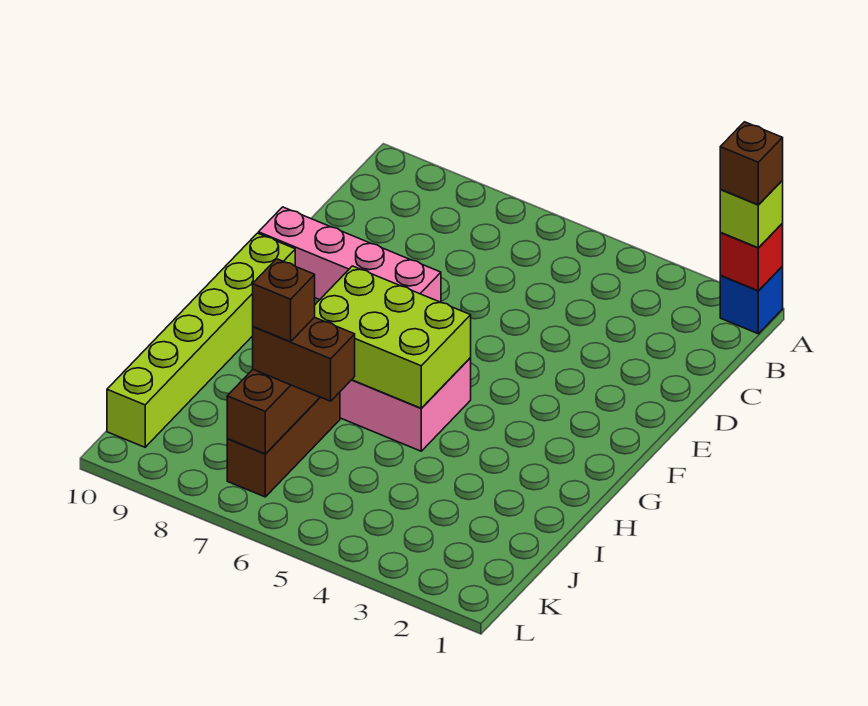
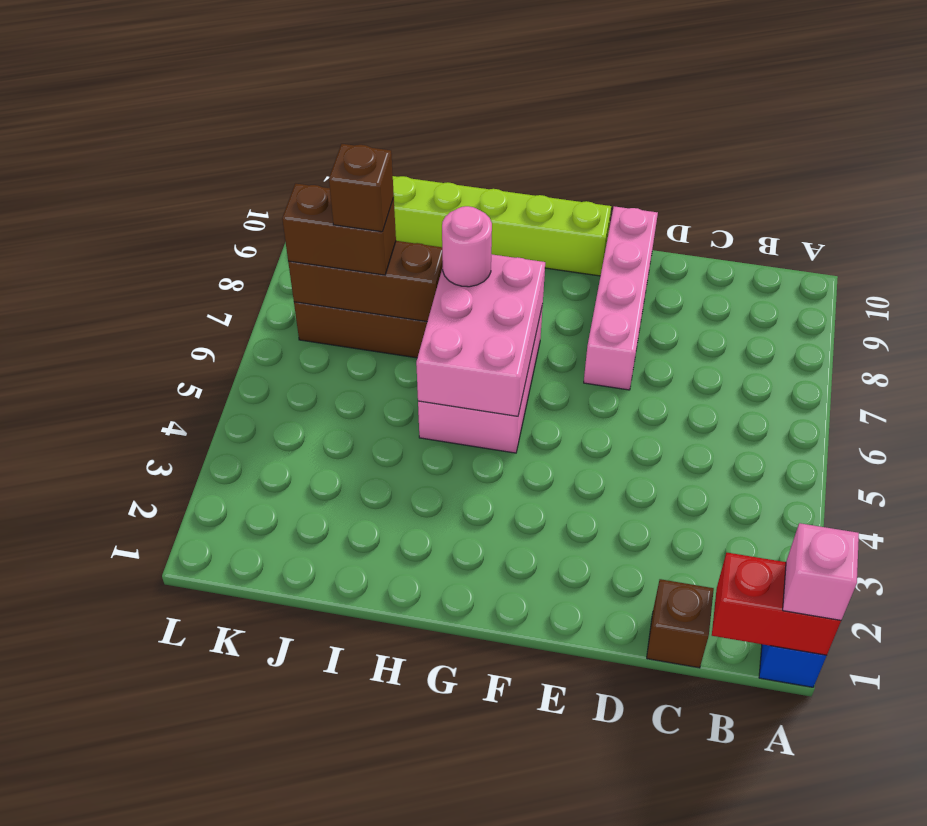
red 1x1 brick [720,224,783,291] -> red 1x2 brick [712,552,841,656]
lime 1x1 brick [720,181,783,248] -> pink 1x1 brick [783,523,859,620]
brown 1x1 brick [720,122,783,205] -> brown 1x1 brick moved to [647,579,714,668]
lime 2x3 brick [315,266,471,408] -> pink 2x3 brick [416,254,545,416]
none -> pink 1x1 round brick [442,206,492,287]
brown 1x2 brick [253,317,355,401] -> brown 1x2 brick turned to [282,184,396,275]

